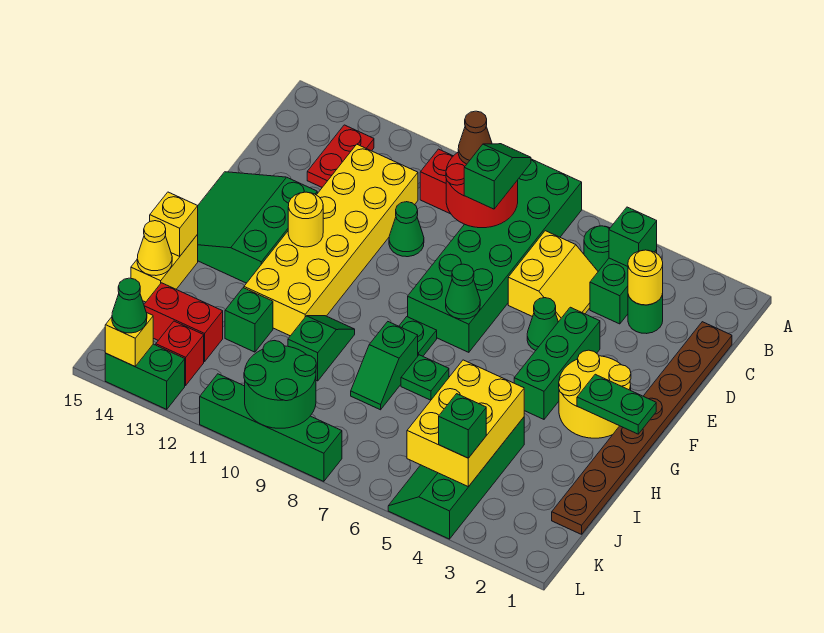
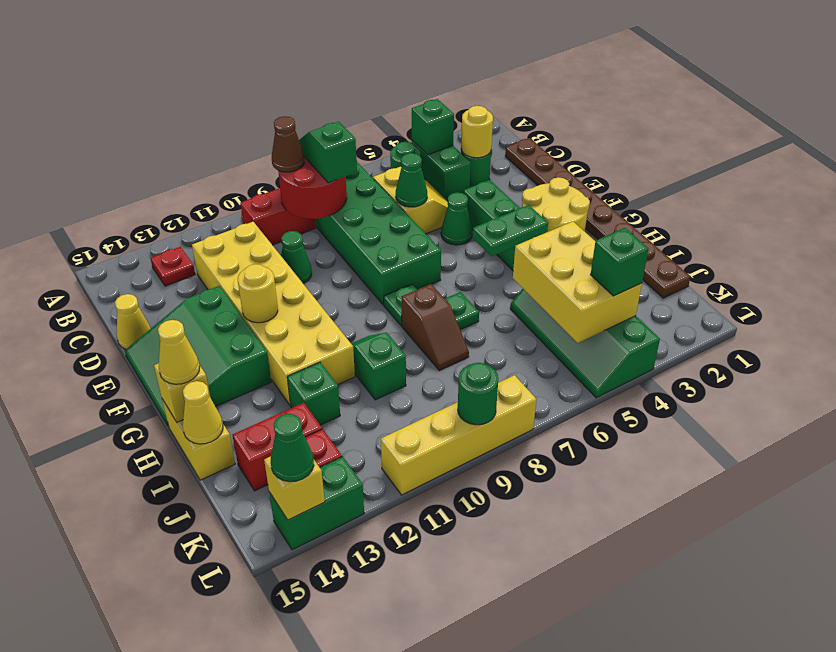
red 1x2 plate [307,125,374,187] -> red 1x1 plate [151,247,195,286]
none -> yellow 1x1 cone [115,294,151,349]
green 1x1 cone [446,264,480,319] -> green 1x1 cone moved to [396,153,427,207]
green 1x2 plate [577,374,656,434] -> green 1x2 plate moved to [473,205,548,256]
green 1x2 slope [351,322,418,410] -> brown 1x2 slope [402,284,469,370]
none -> yellow 1x1 cone [158,320,200,384]
green 2x2 round brick [244,341,316,428] -> green 1x1 round brick [458,363,498,425]
green 1x4 brick [200,374,342,481] -> yellow 1x4 brick [381,375,536,495]

